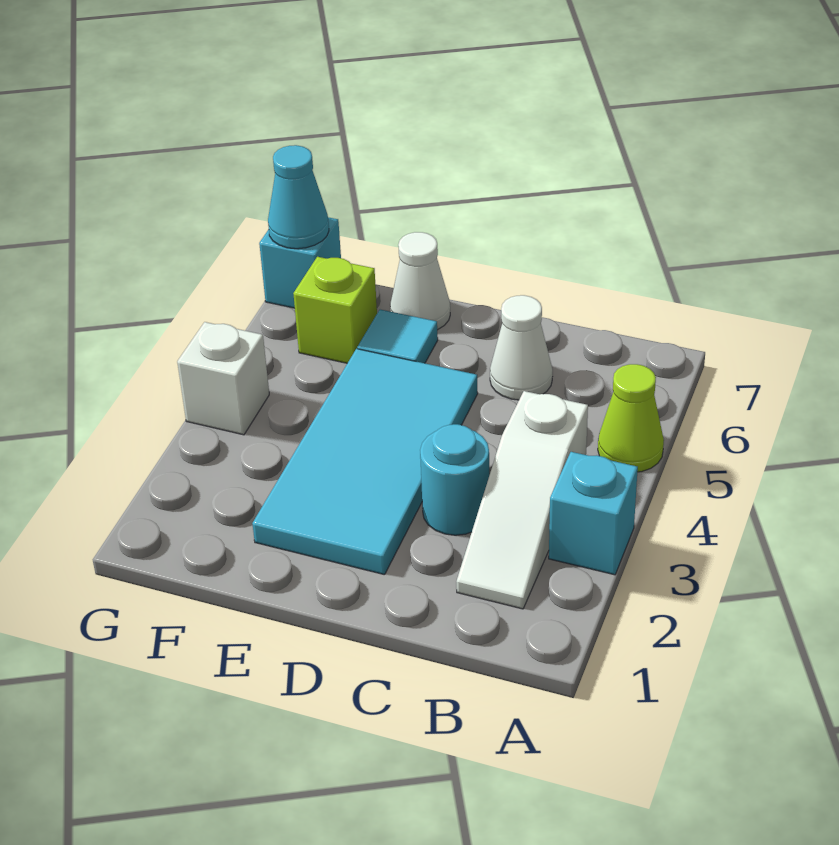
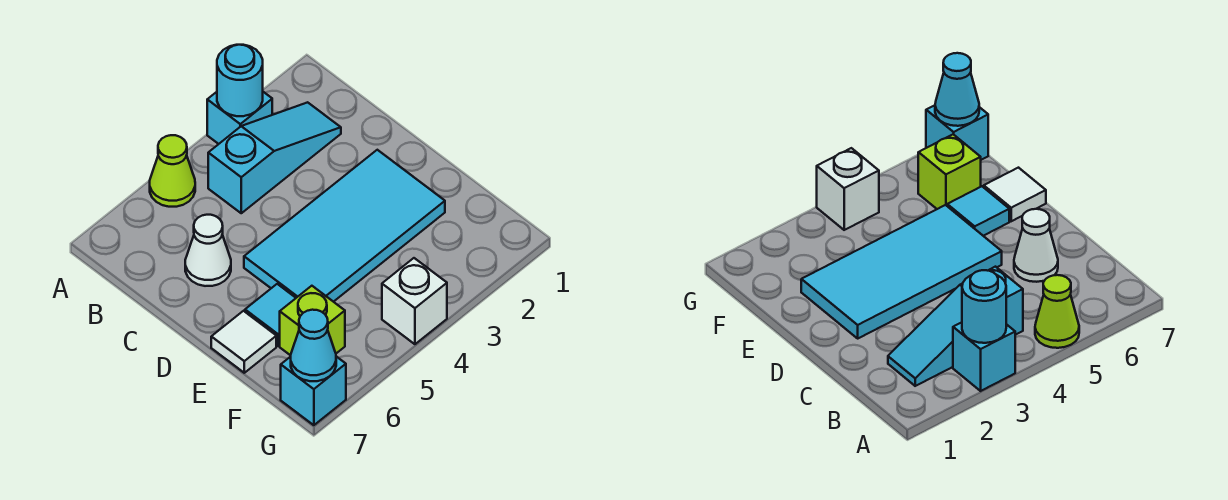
white 1x3 slope [456,391,588,609] -> cyan 1x3 slope [208,102,341,213]
cyan 1x1 round brick [420,424,489,535] -> cyan 1x1 round brick moved to [217,45,263,116]
white 1x1 cone [390,232,450,330] -> white 1x1 tile [211,311,276,373]

